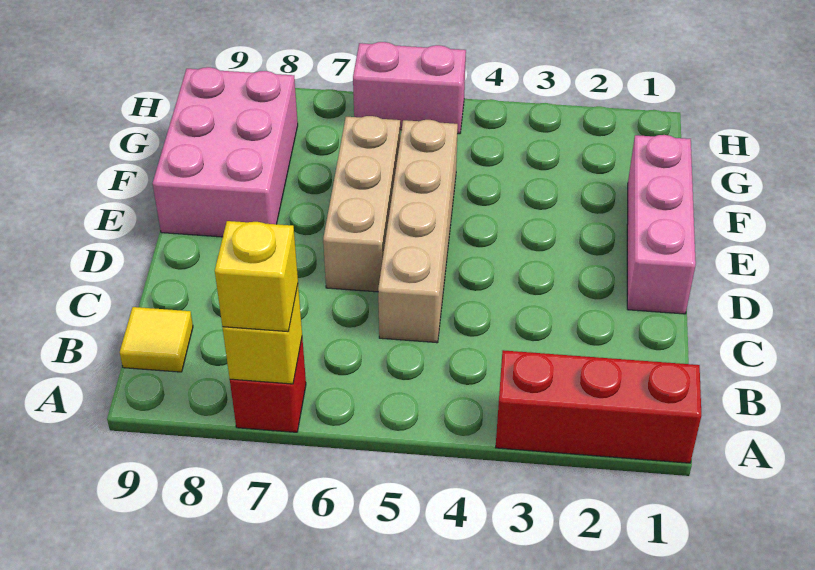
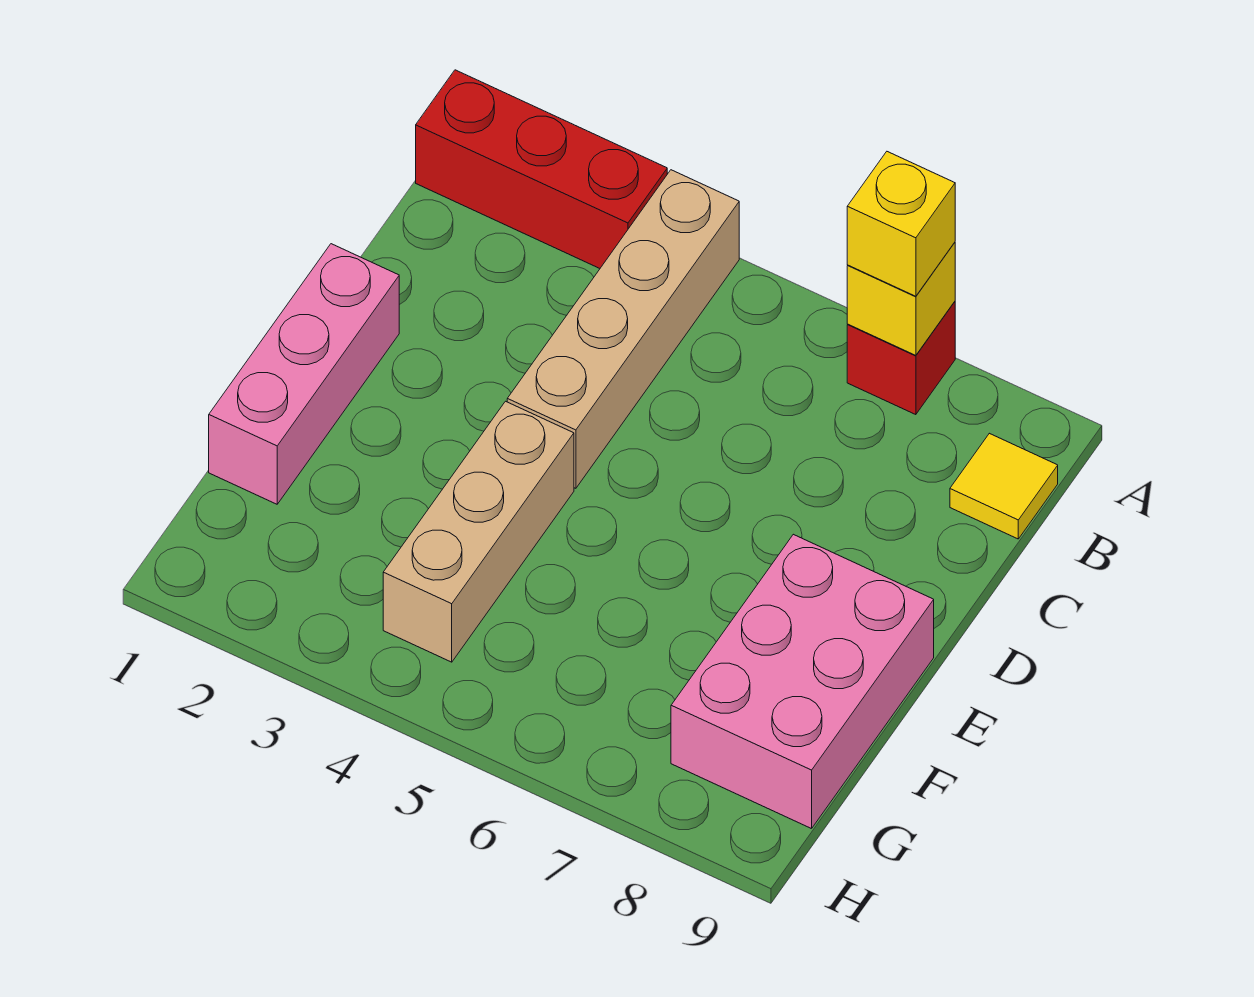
tan 1x4 brick [378,120,458,343] -> tan 1x4 brick moved to [507,170,739,488]
tan 1x3 brick [323,116,400,292] -> tan 1x3 brick moved to [383,401,574,662]
pink 1x2 brick [353,42,466,134] -> none

